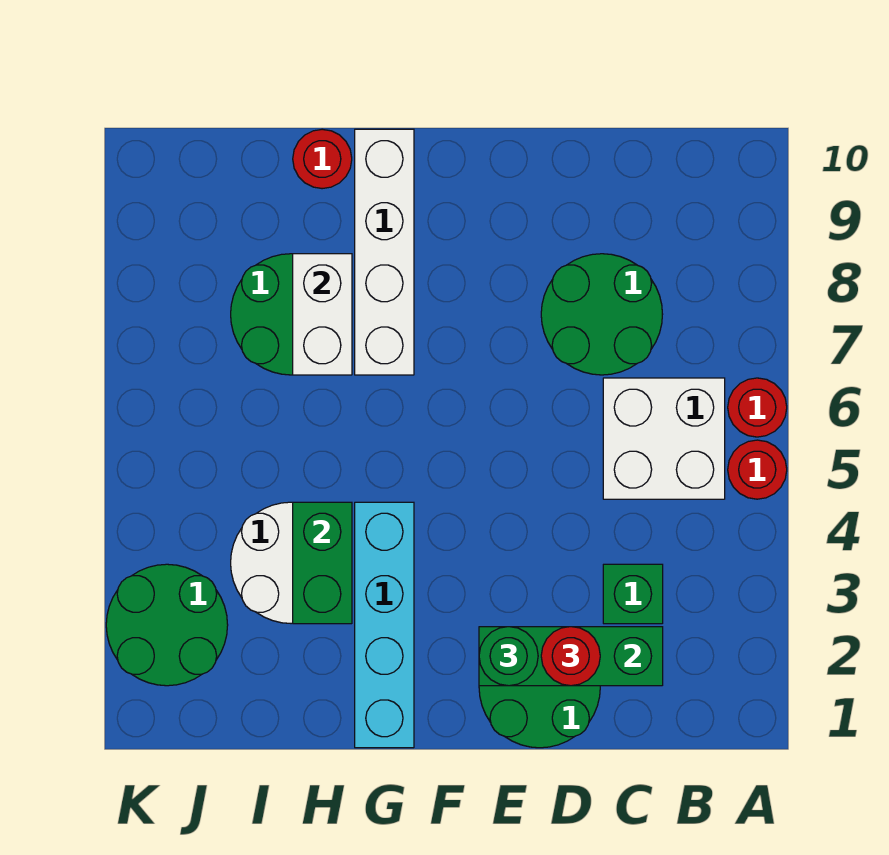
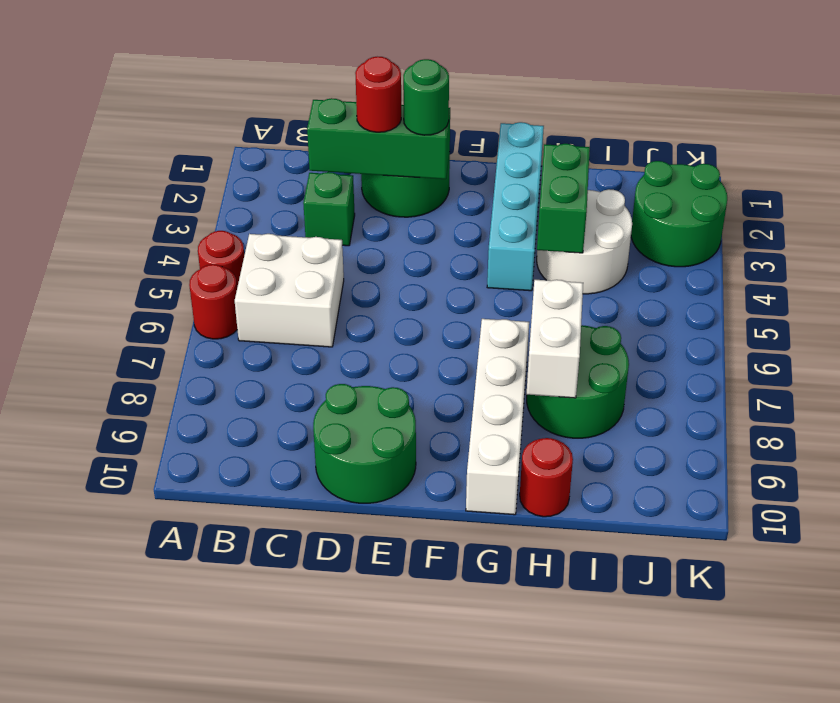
green 2x2 round brick [541,254,663,375] -> green 2x2 round brick moved to [313,384,416,503]

